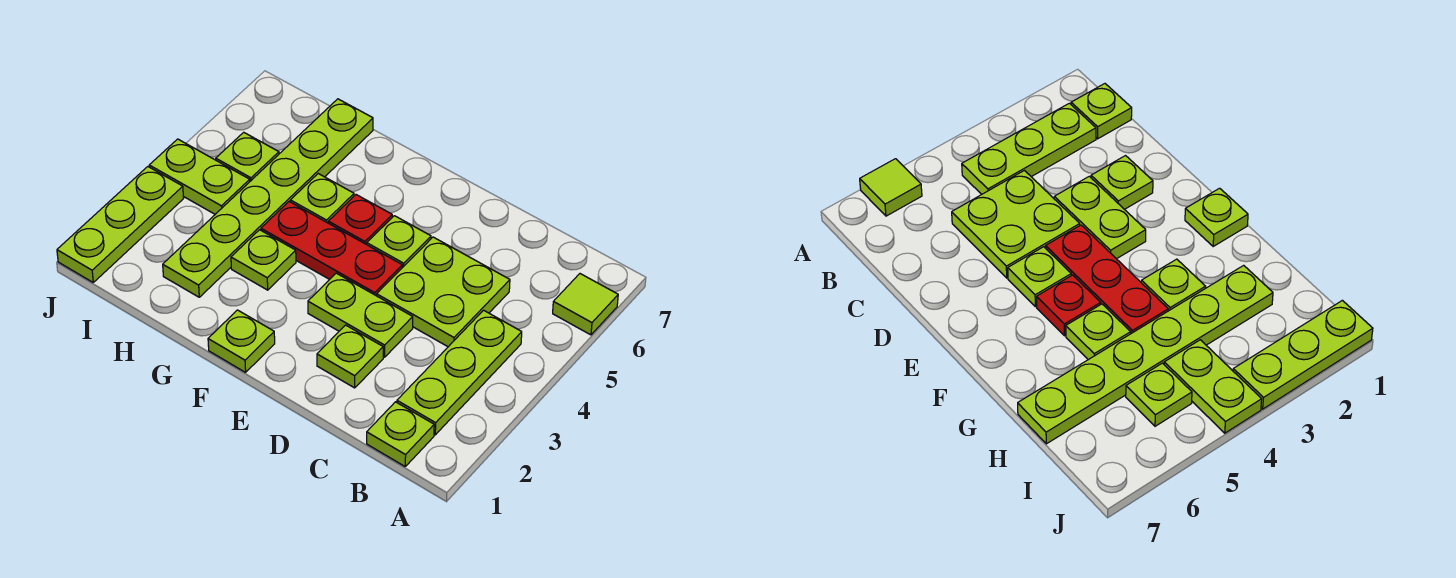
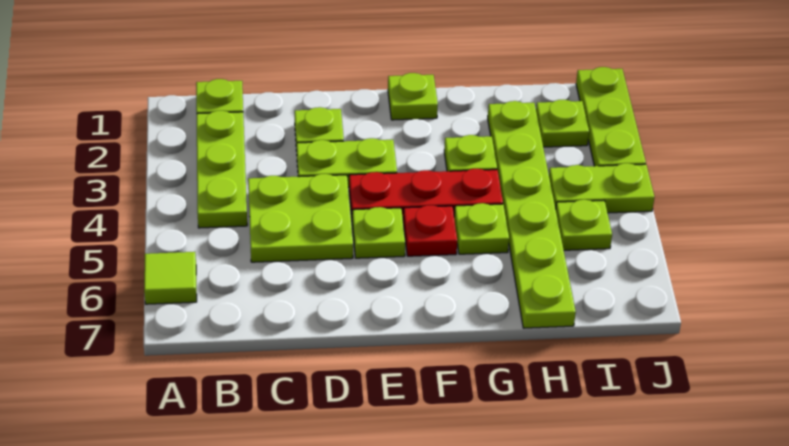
none -> lime 1x1 plate [536,100,589,147]

